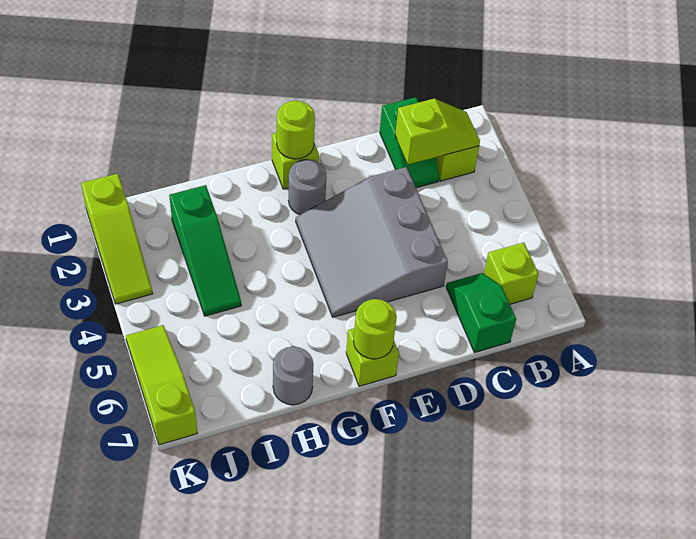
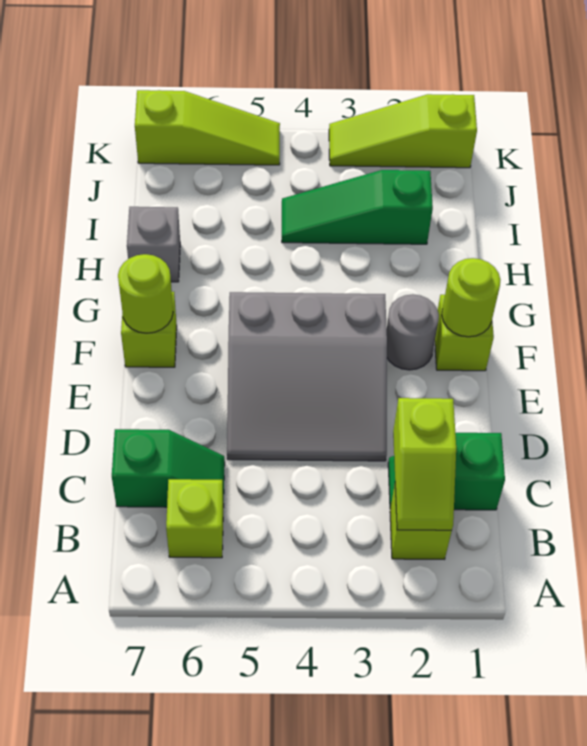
grey 3x3 slope [296,167,448,317] -> grey 3x3 slope turned to [227,292,387,461]
grey 1x1 round brick [273,347,314,405] -> grey 1x1 brick [127,207,180,282]

